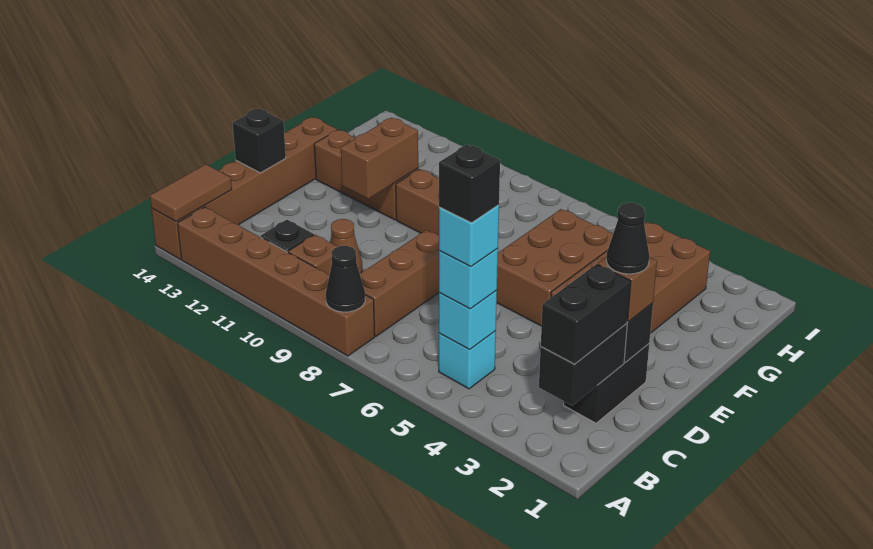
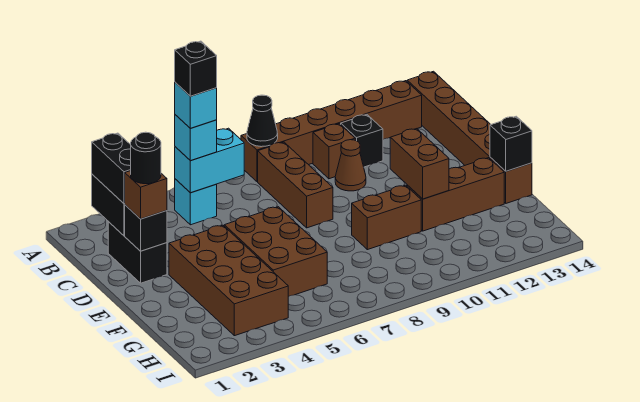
brown 1x2 tile [150,164,232,222] -> none
cyan 1x1 brick [439,290,497,349] -> cyan 1x2 brick [175,128,244,193]
black 1x1 cone [606,203,649,274] -> black 1x1 round brick [131,132,161,184]
black 1x1 brick [233,108,286,173] -> black 1x1 brick moved to [490,116,532,171]

